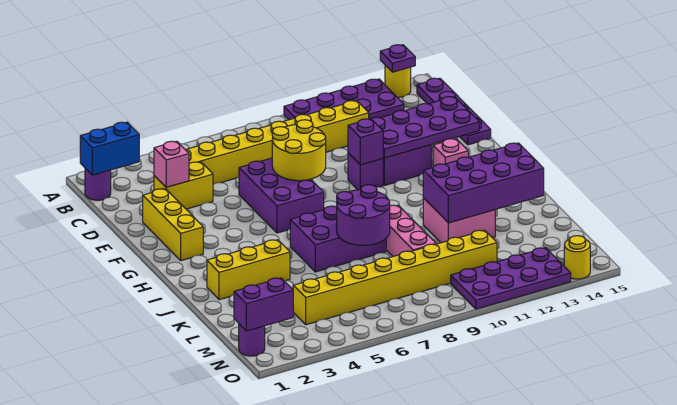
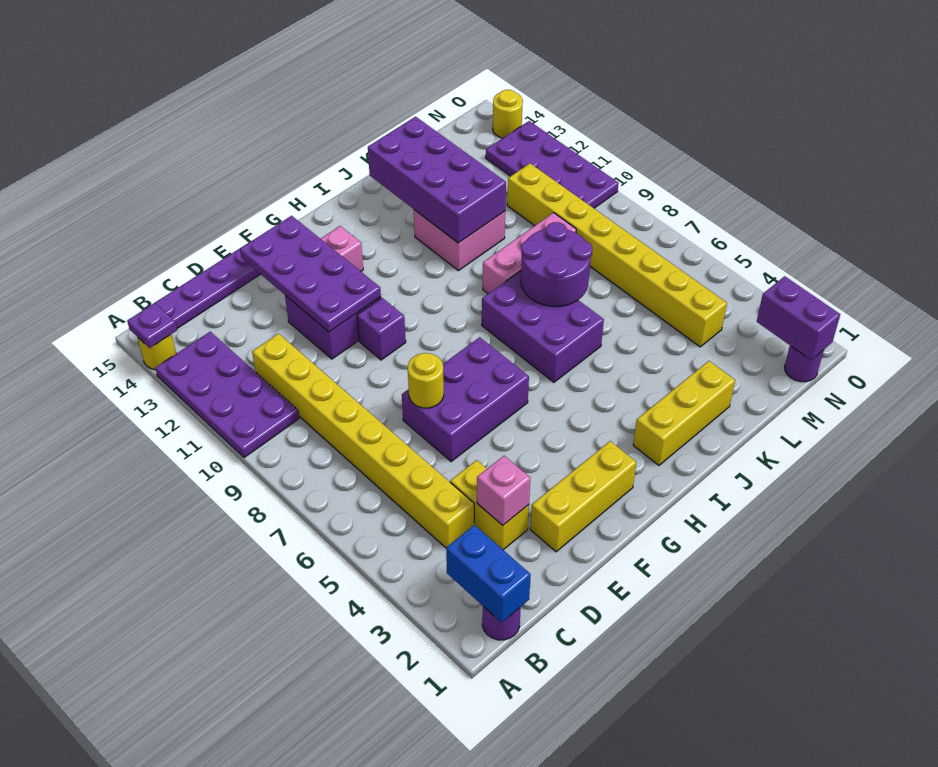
yellow 2x2 round brick [272,120,326,181] -> yellow 1x1 round brick [408,353,444,408]
purple 1x1 brick [348,119,383,165] -> none
yellow 1x3 brick [207,240,290,300] -> yellow 1x3 brick turned to [633,361,735,465]

